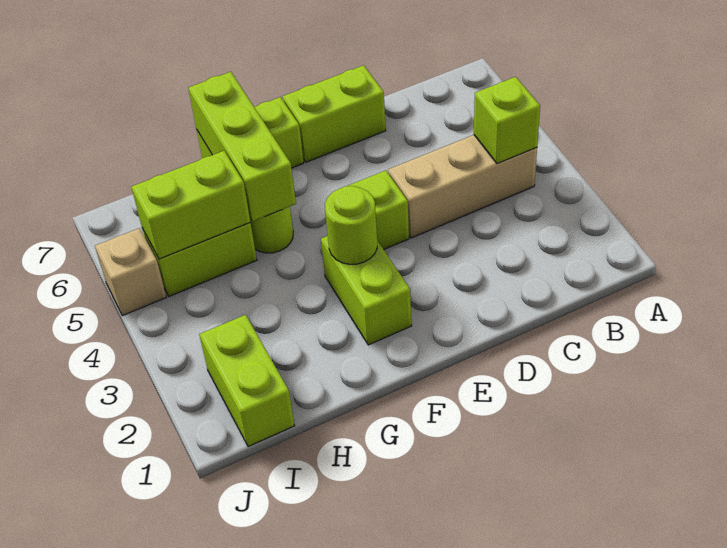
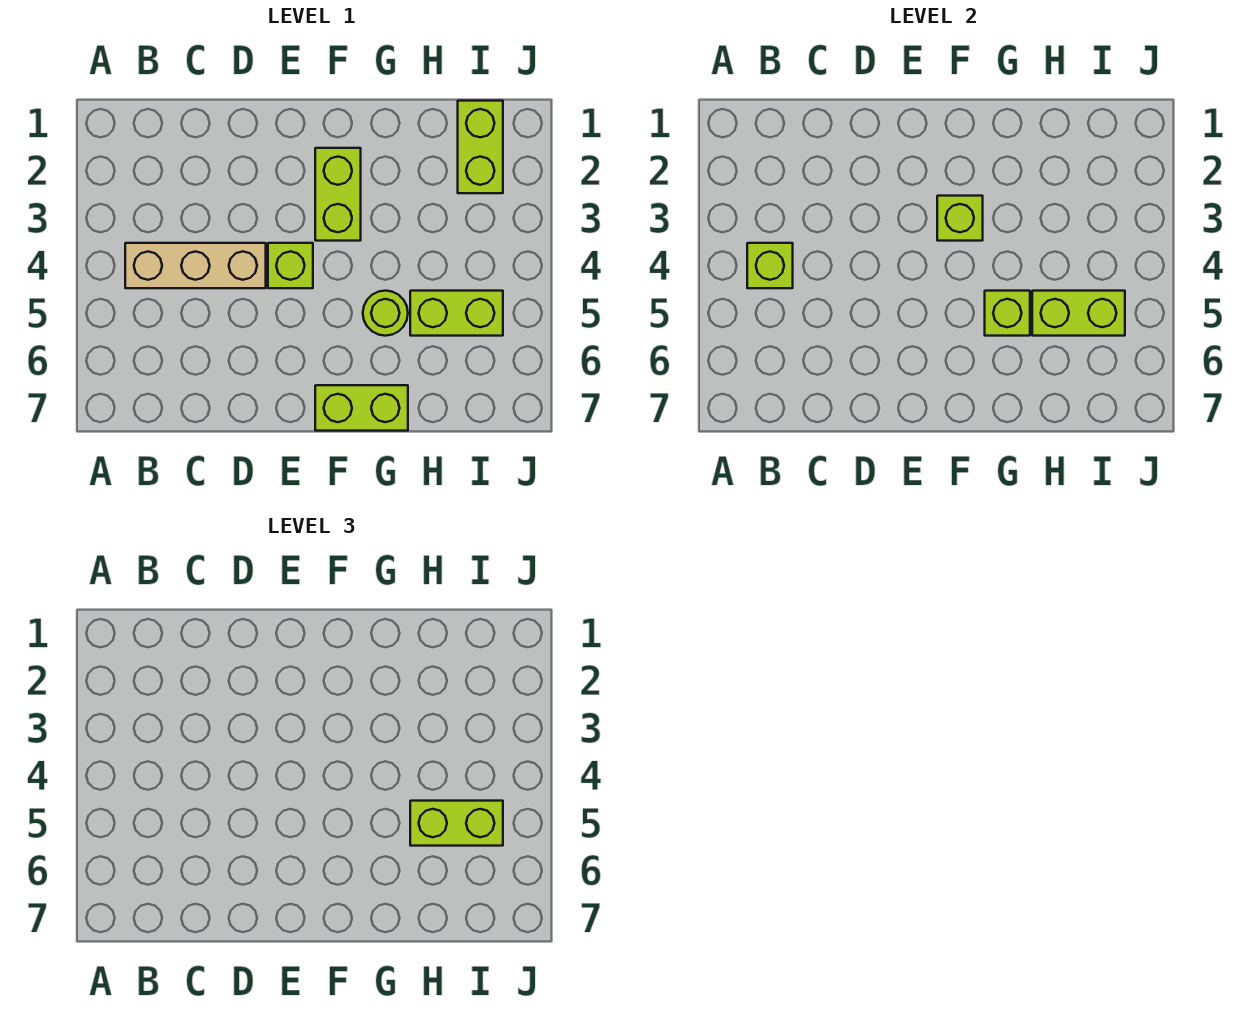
lime 1x2 brick [283,65,386,162] -> lime 1x2 brick moved to [410,801,503,846]
lime 1x1 round brick [325,186,377,264] -> lime 1x1 brick [937,196,983,241]
lime 1x3 brick [188,72,296,221] -> lime 1x1 brick [985,291,1030,336]
tan 1x1 brick [95,228,166,316] -> none

